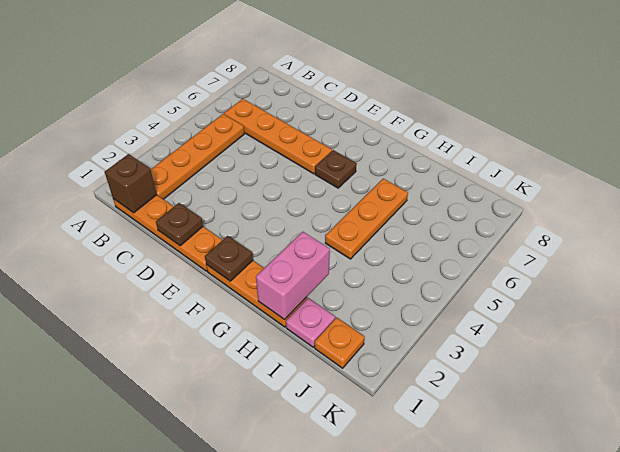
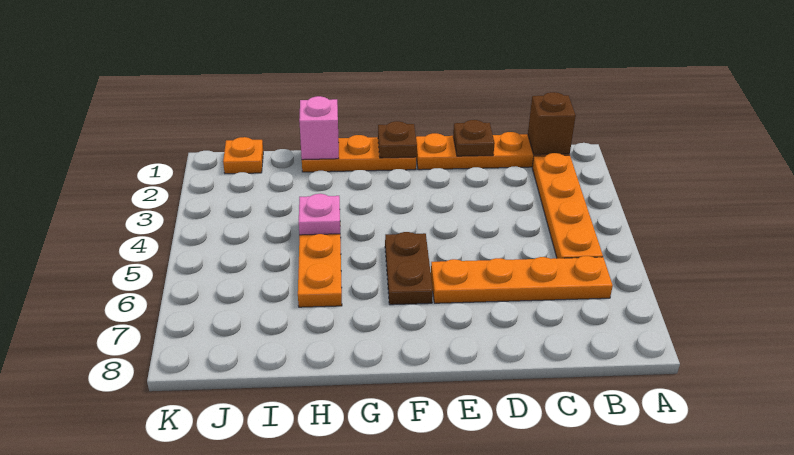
brown 1x1 plate [315,150,357,188] -> brown 1x2 plate [385,232,433,305]
pink 1x2 brick [256,232,330,320] -> pink 1x1 brick [299,96,339,160]
pink 1x1 plate [286,298,335,347] -> pink 1x1 plate moved to [299,194,340,235]

